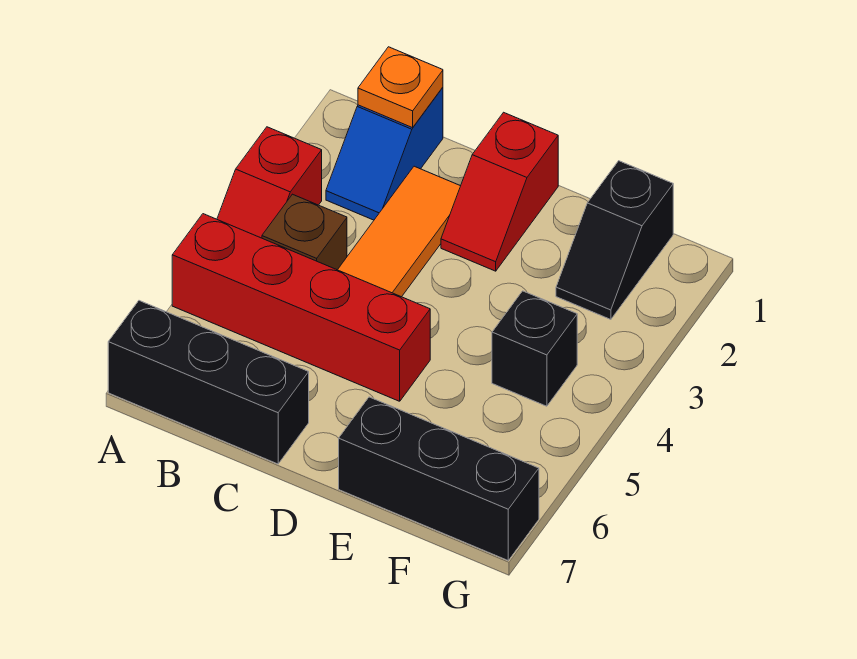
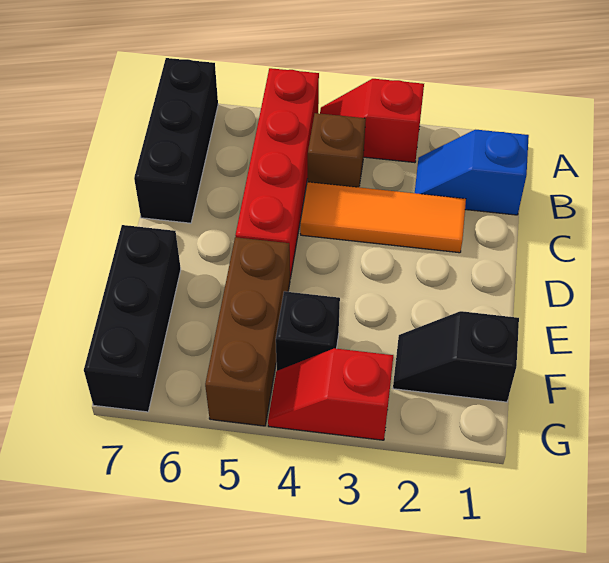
orange 1x1 plate [358,47,443,128] -> none
red 1x2 slope [441,112,558,271] -> red 1x2 slope moved to [268,348,393,440]
none -> brown 1x3 brick [205,237,290,426]

